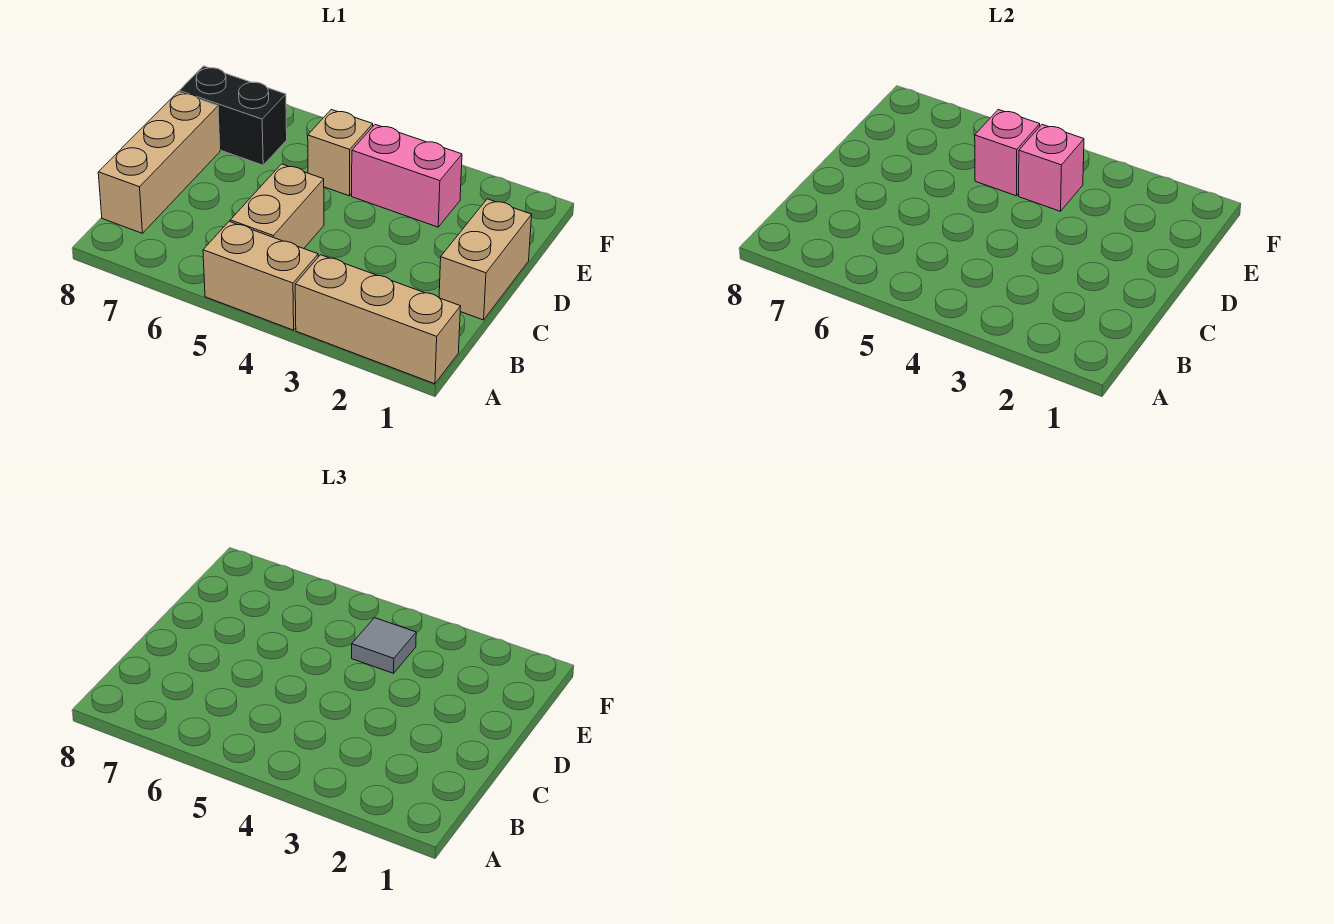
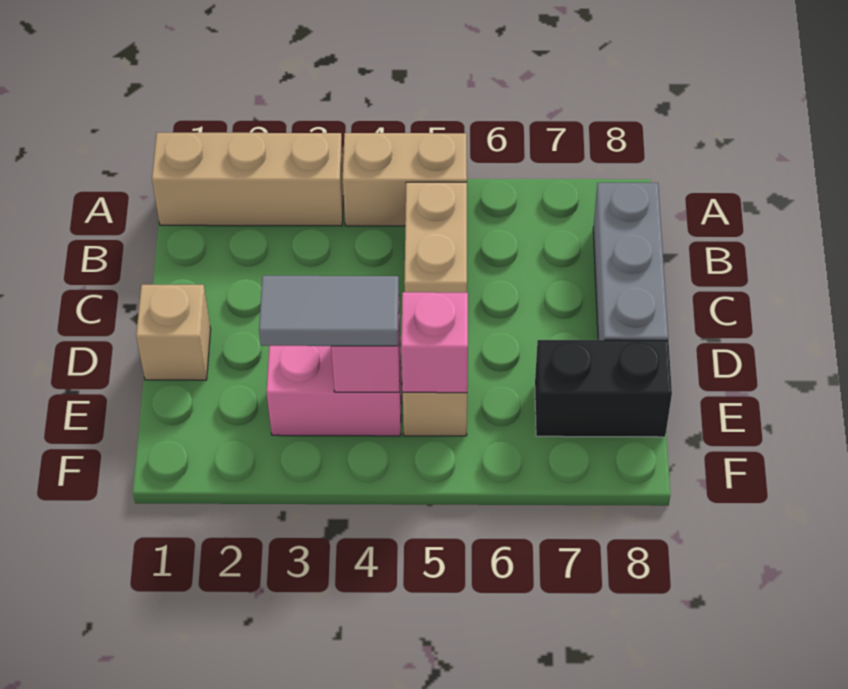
tan 1x3 brick [98,92,220,233] -> grey 1x3 brick [593,183,668,340]
tan 1x2 brick [439,199,532,320] -> tan 1x1 brick [136,285,211,380]
grey 1x1 tile [352,618,416,673] -> grey 1x2 tile [259,276,399,346]

